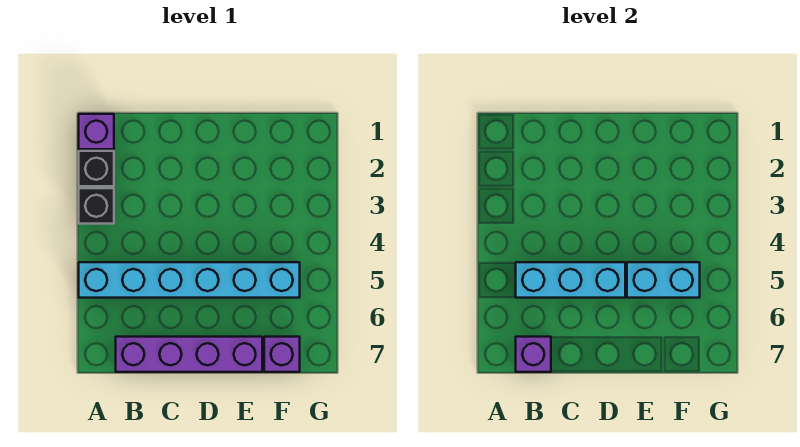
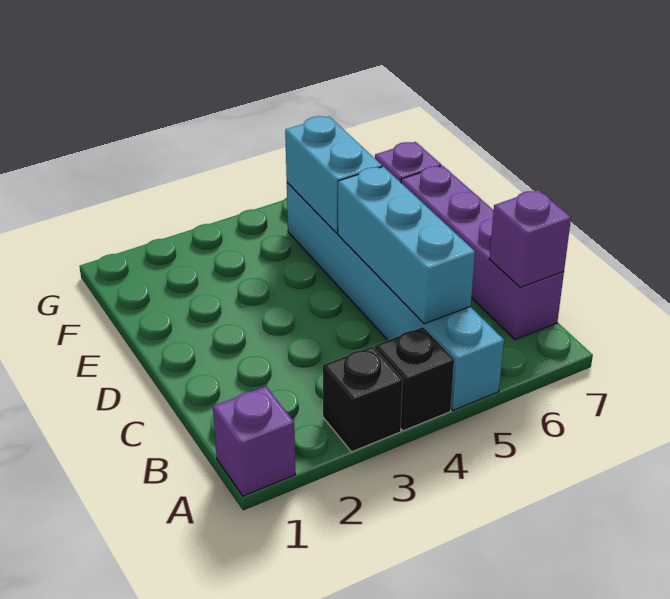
black 1x1 brick [79,151,114,186] -> black 1x1 brick moved to [375,327,454,431]

